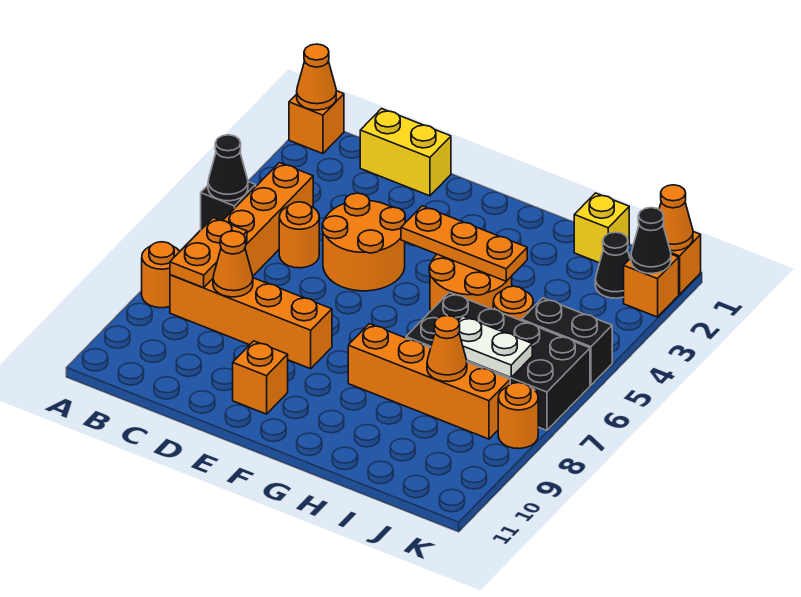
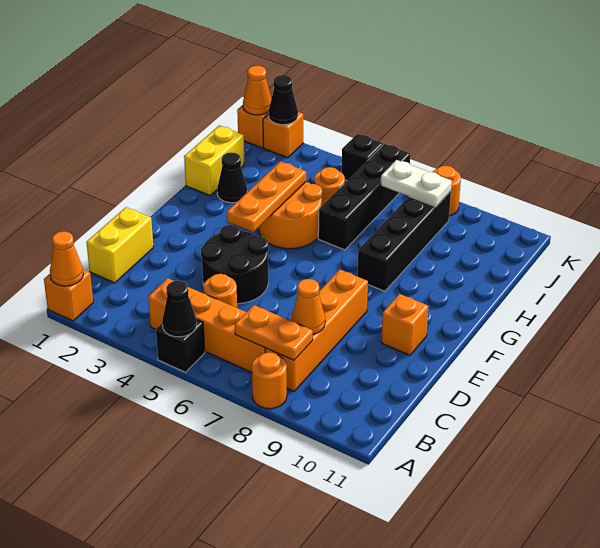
orange 2x2 round brick [322,193,405,291] -> black 2x2 round brick [201,225,269,304]
orange 1x4 brick [348,324,510,439] -> black 1x4 brick [358,191,451,291]
black 2x4 brick [406,292,590,431] -> black 1x4 brick [318,144,410,250]
yellow 1x1 brick [574,193,629,263] -> yellow 1x2 brick [184,125,244,195]
white 1x2 plate [458,316,532,378] -> white 1x2 plate turned to [381,160,452,207]
orange 1x1 cone [427,316,467,382] -> none
black 1x1 cone [595,232,630,298] -> black 1x1 cone moved to [217,152,247,203]
black 1x2 brick [522,298,612,385] -> black 1x1 brick [342,134,383,181]

